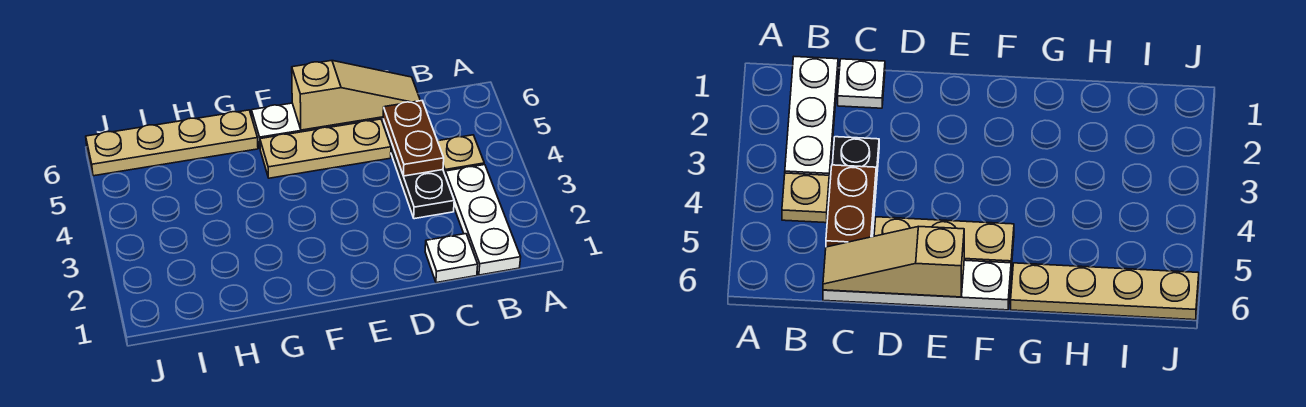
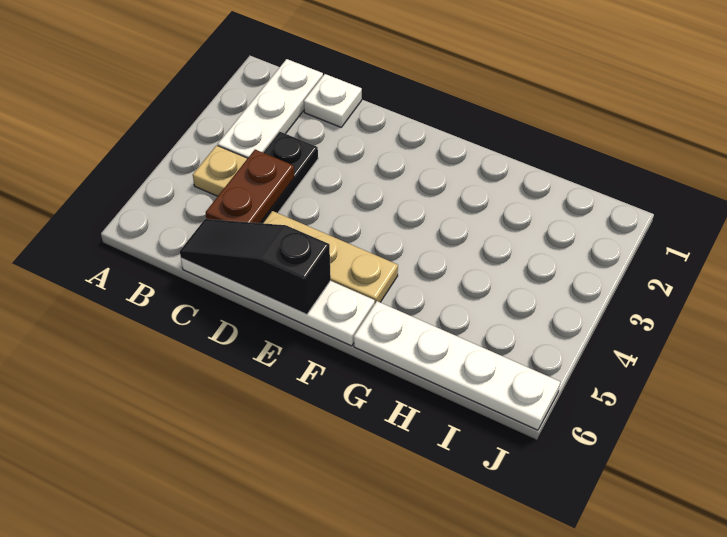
tan 1x3 slope [292,61,420,130] -> black 1x3 slope [180,219,331,315]
tan 1x4 plate [86,110,258,176] -> white 1x4 plate [354,301,560,430]

